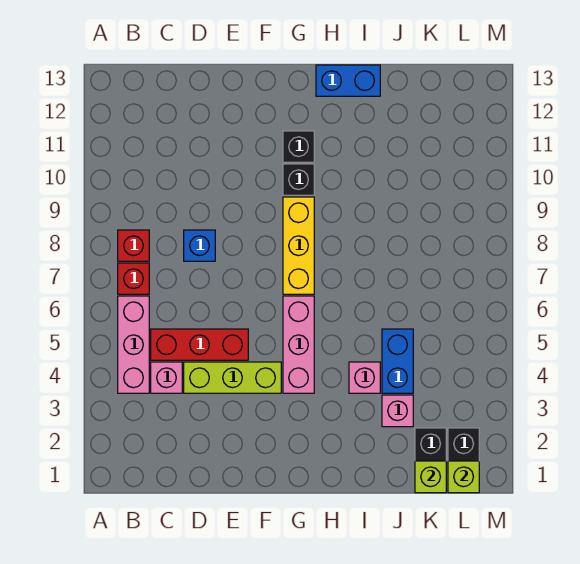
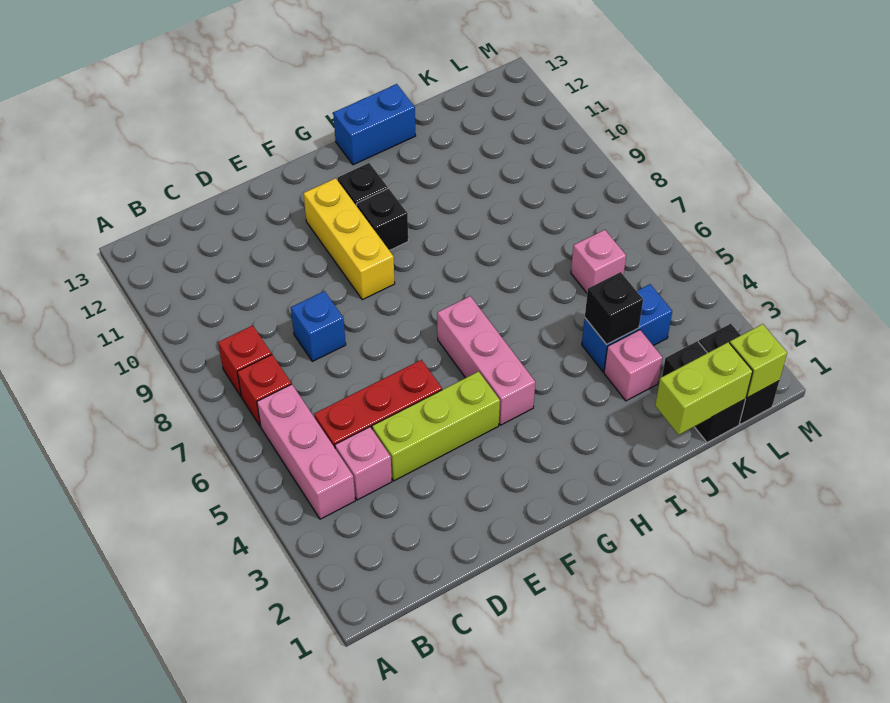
yellow 1x3 brick [283,197,314,294] -> yellow 1x3 brick moved to [304,178,395,300]
pink 1x1 brick [349,362,380,393] -> pink 1x1 brick moved to [571,230,626,293]
blue 1x2 brick [382,329,413,393] -> blue 1x2 brick turned to [582,284,672,372]
none -> black 1x1 brick [585,272,643,345]
lime 1x1 brick [415,461,446,493] -> lime 1x2 brick [655,342,753,435]

